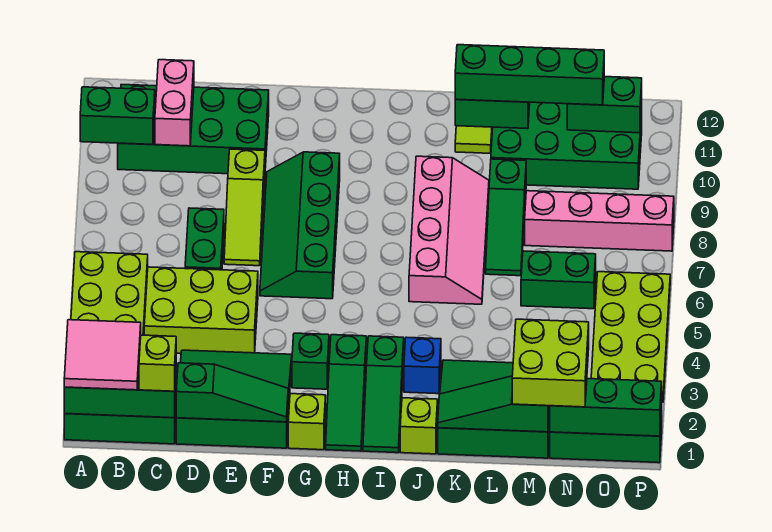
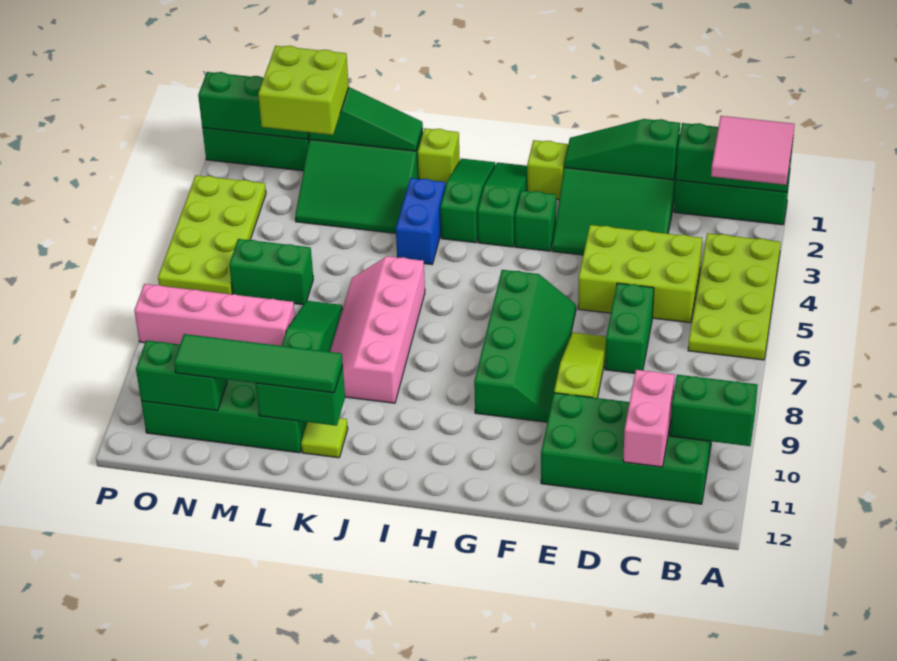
lime 1x1 brick [139,335,176,391] -> none
blue 1x1 brick [404,337,441,394] -> blue 1x2 brick [396,178,445,265]
green 1x4 brick [455,45,604,105] -> green 1x4 tile [174,334,343,393]

